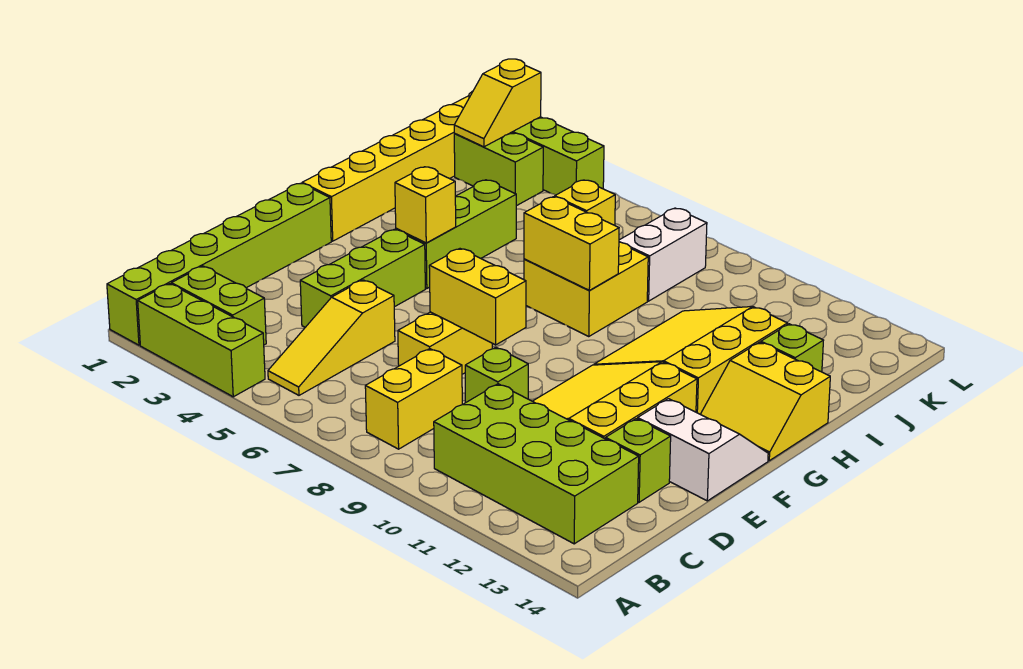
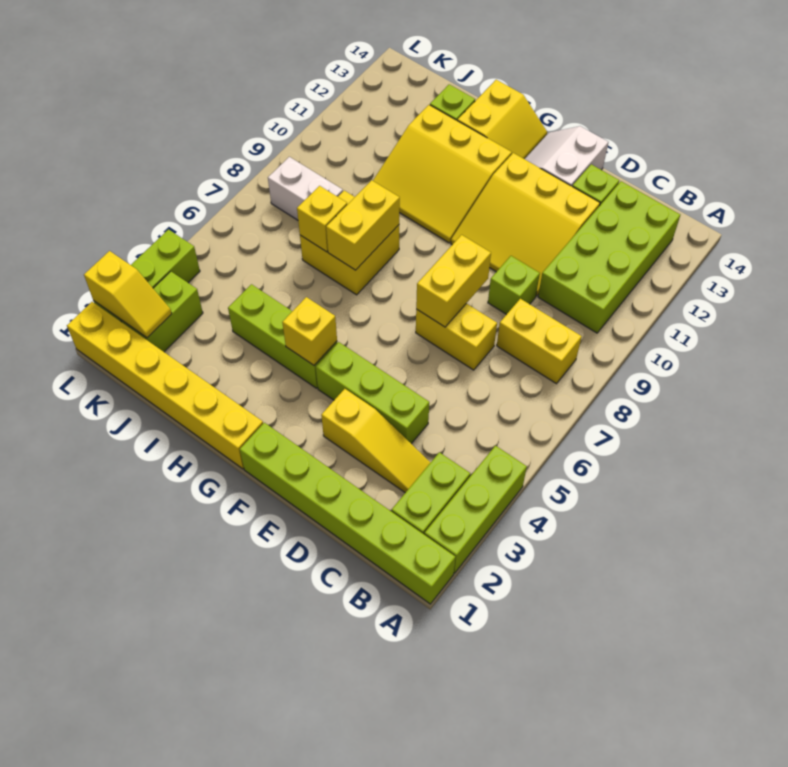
yellow 1x3 slope [268,280,395,395] -> yellow 1x3 slope moved to [321,389,431,493]

